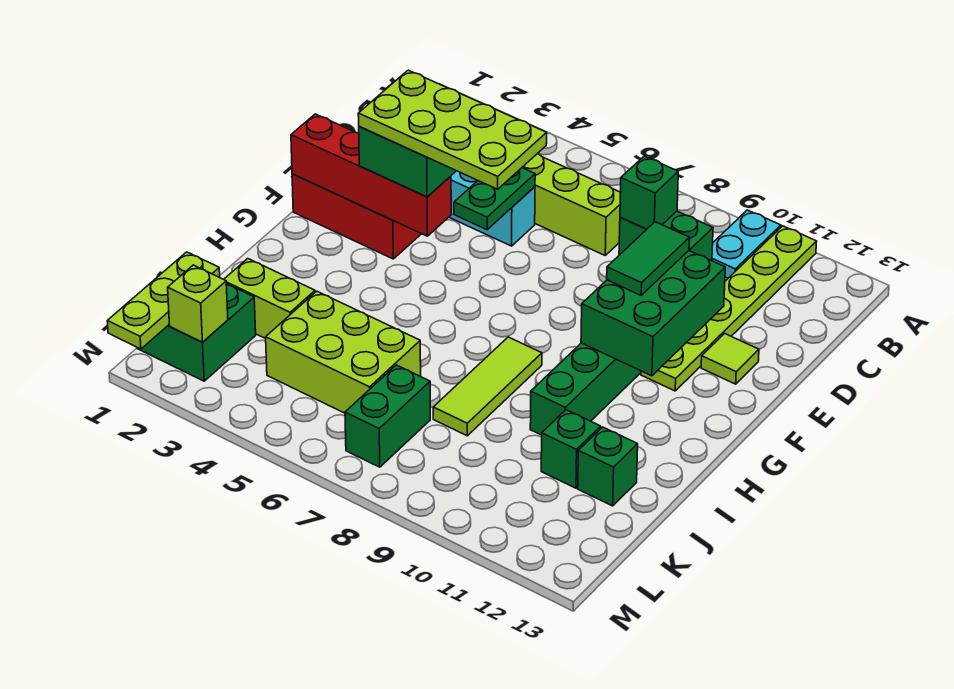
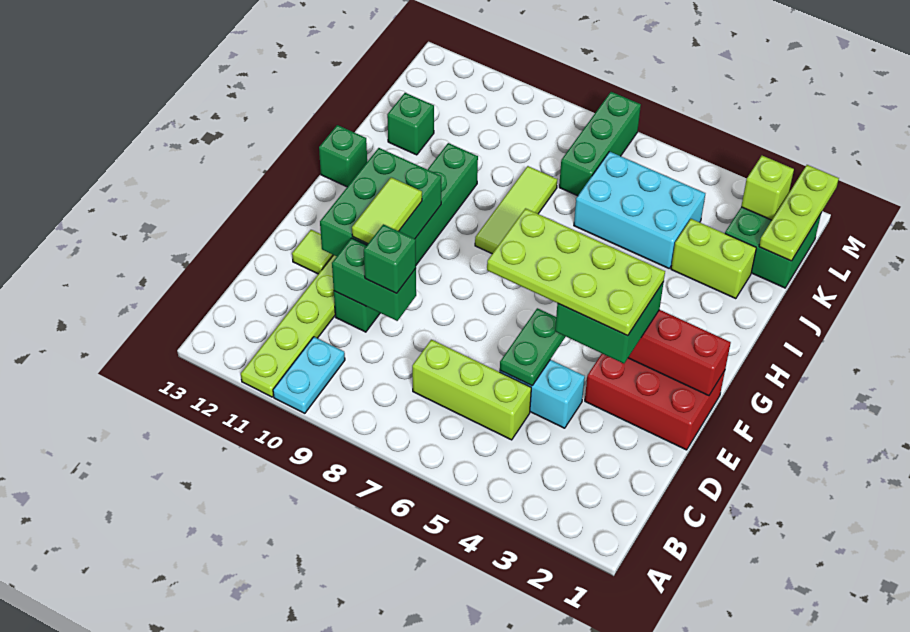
green 1x2 tile [607,222,689,295] -> lime 1x2 tile [352,177,422,244]
lime 2x3 brick [266,291,421,413] -> cyan 2x3 brick [574,152,705,268]
green 1x1 brick [541,410,601,488] -> green 1x1 brick moved to [319,125,367,187]
green 1x2 brick [345,365,430,467] -> green 1x3 brick [559,92,641,196]

